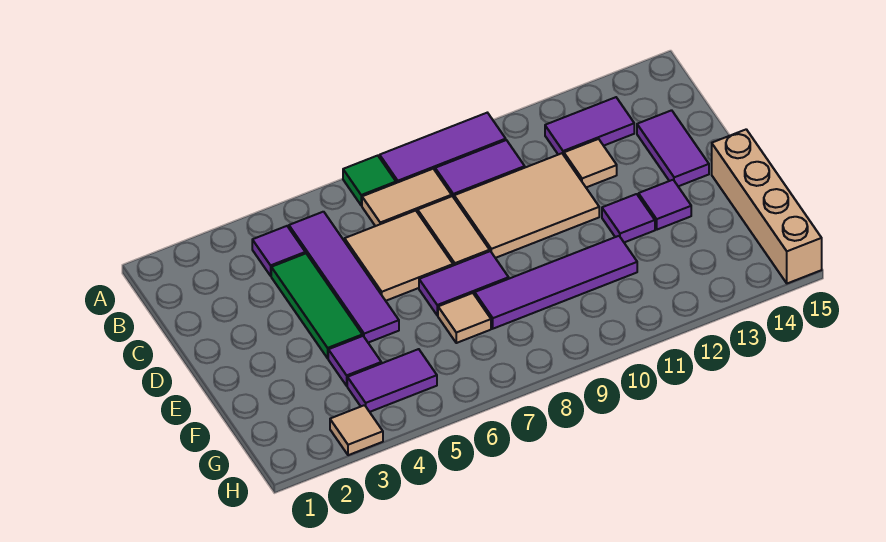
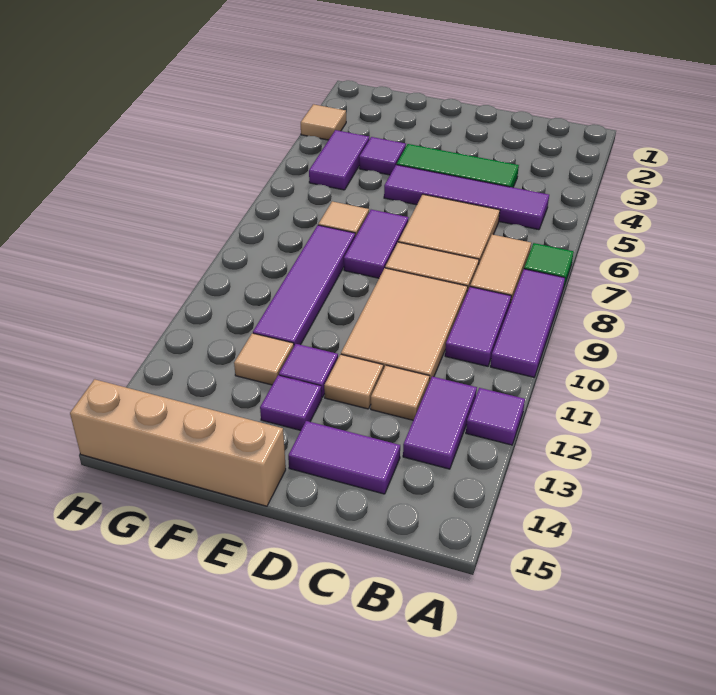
purple 1x1 tile [252,226,305,276] -> purple 1x1 tile moved to [466,388,525,445]
none -> tan 1x1 tile [324,354,383,409]
none -> tan 1x1 tile [234,333,294,385]

